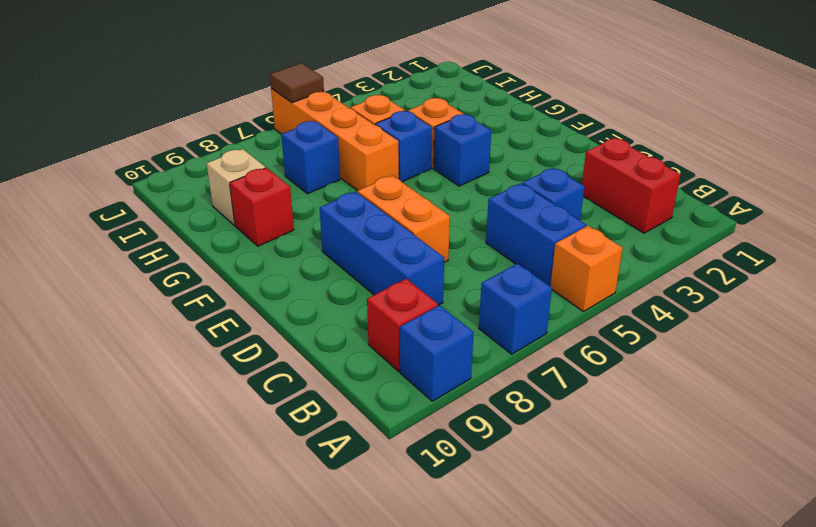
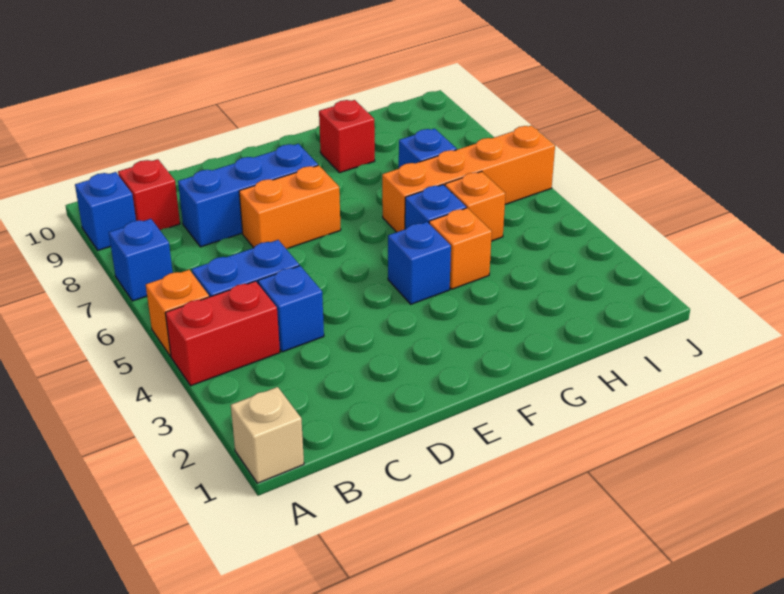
red 1x2 brick [582,138,680,233] -> red 1x2 brick moved to [165,281,280,386]
tan 1x1 brick [206,149,265,225] -> tan 1x1 brick moved to [231,387,304,483]
brown 1x1 tile [270,63,324,103] -> none

